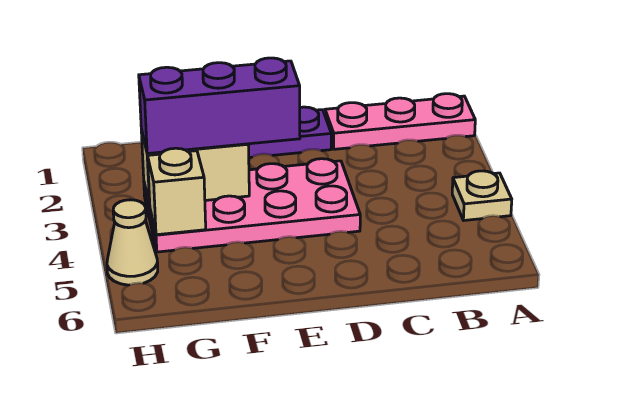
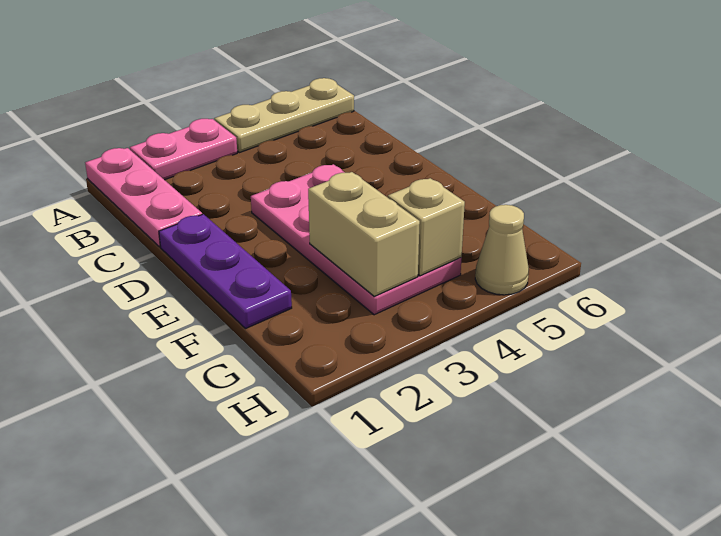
none -> pink 1x2 plate [130,119,237,180]
tan 1x1 plate [452,171,512,220] -> tan 1x3 plate [214,78,354,153]
purple 1x3 brick [139,58,300,154] -> none

